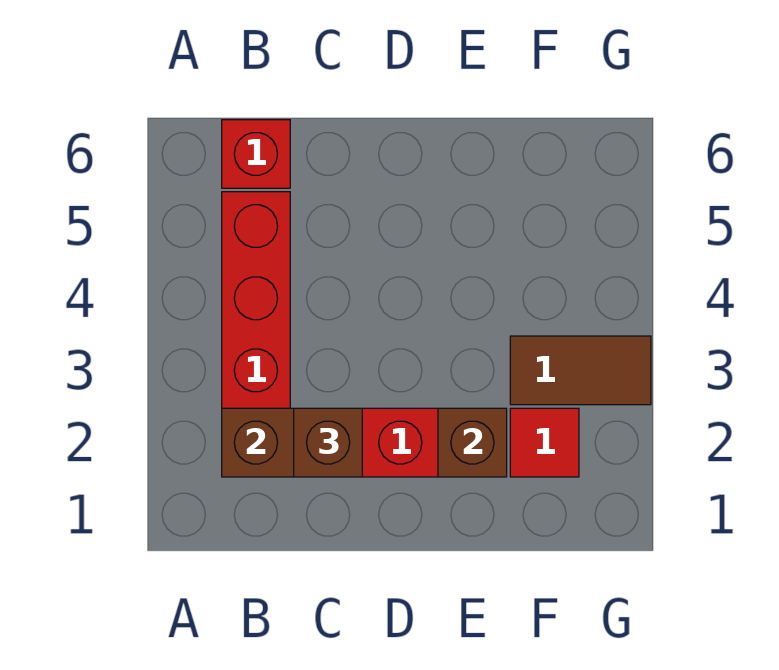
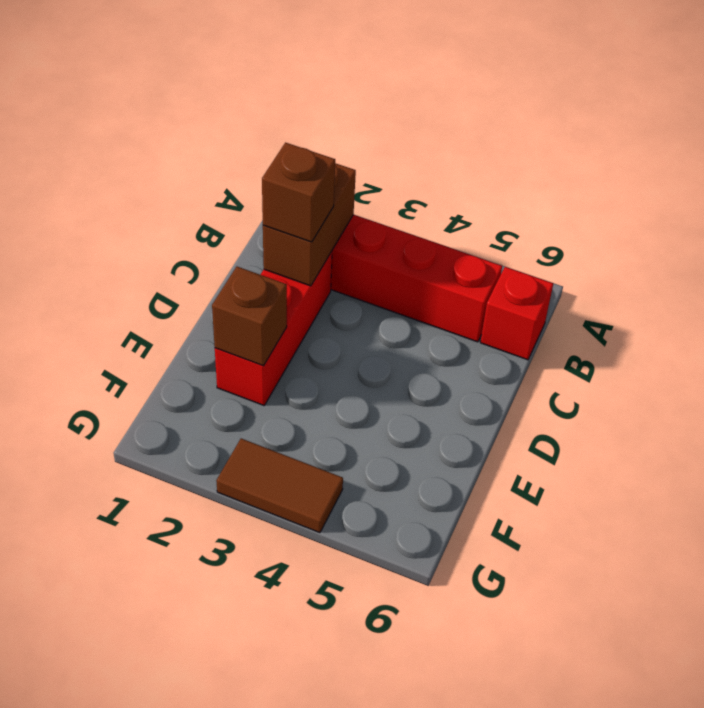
red 1x1 tile [510,408,579,477] -> none
brown 1x2 tile [510,336,651,405] -> brown 1x2 tile turned to [216,439,343,533]

